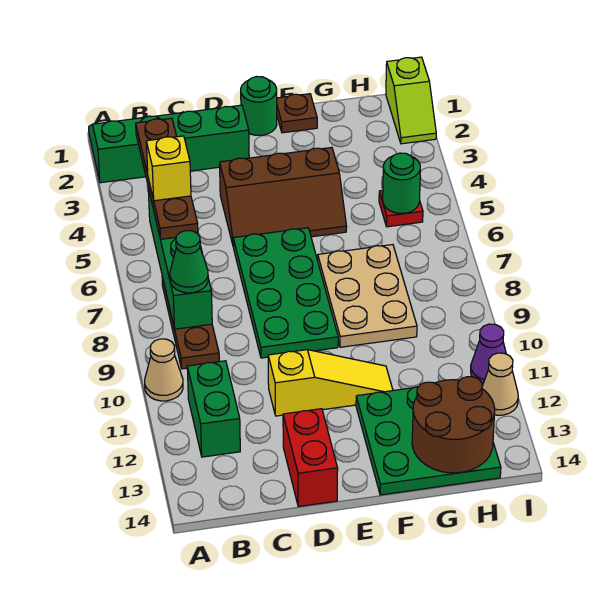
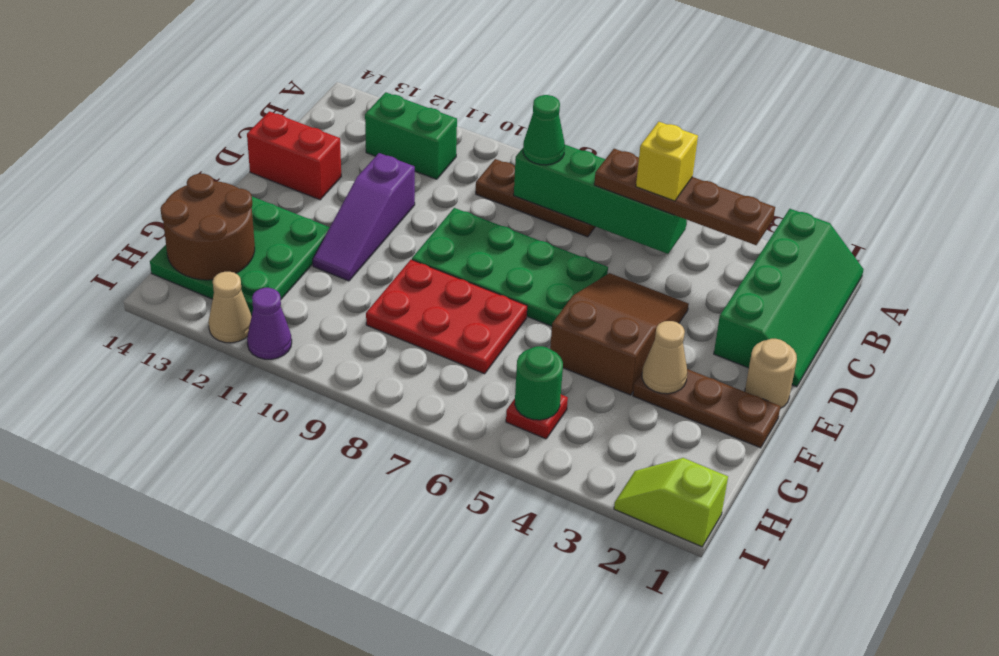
tan 1x1 cone [145,339,183,401] -> tan 1x1 cone moved to [642,321,687,394]
brown 2x3 slope [220,147,347,244] -> brown 2x3 slope turned to [550,273,689,395]
yellow 1x3 slope [268,350,393,416] -> purple 1x3 slope [313,153,415,281]
green 1x1 round brick [241,76,277,135] -> tan 1x1 round brick [745,339,797,408]
brown 1x1 plate [277,94,317,133] -> brown 1x3 plate [633,369,781,448]
tan 2x3 plate [318,245,417,347] -> red 2x3 plate [366,260,527,374]

